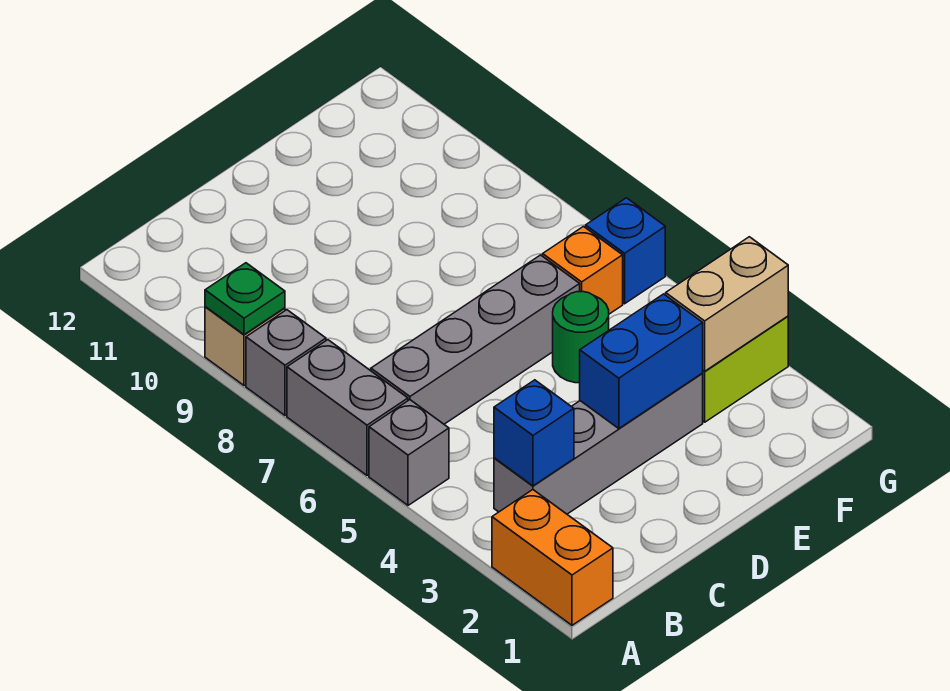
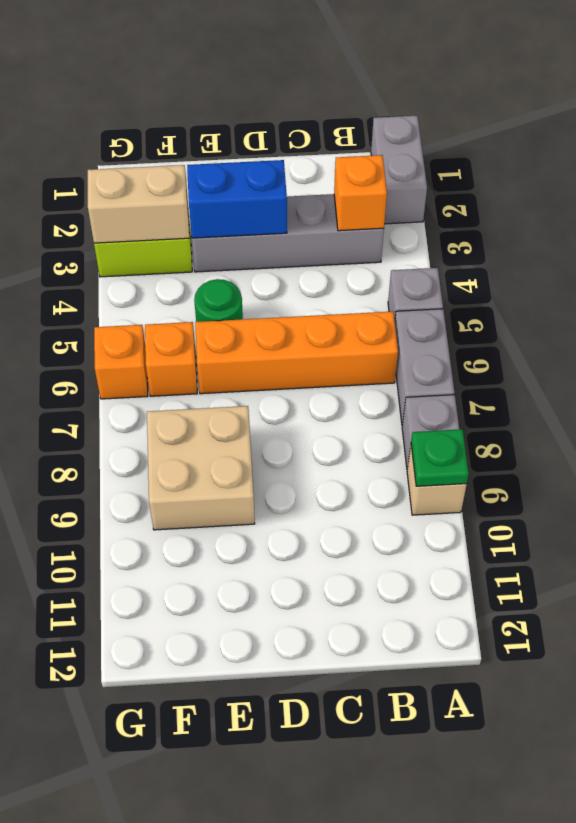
orange 1x2 brick [492,490,613,625] -> grey 1x2 brick [371,116,427,224]
blue 1x1 brick [494,380,574,486] -> orange 1x1 brick [334,155,387,231]
grey 1x4 brick [371,255,580,424] -> orange 1x4 brick [195,311,398,394]
none -> tan 2x2 brick [147,406,255,530]
blue 1x1 brick [586,198,665,304] -> orange 1x1 brick [94,325,148,399]

